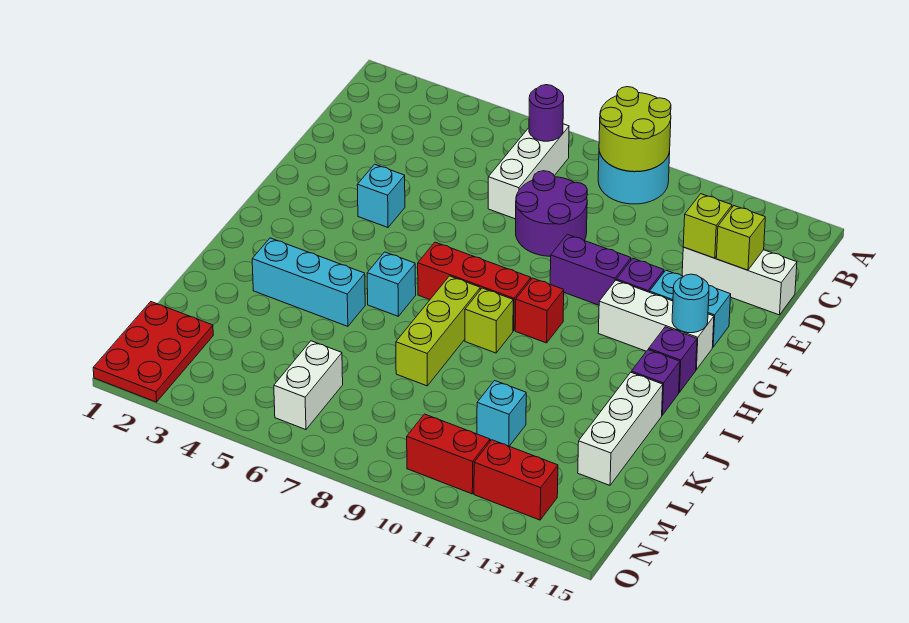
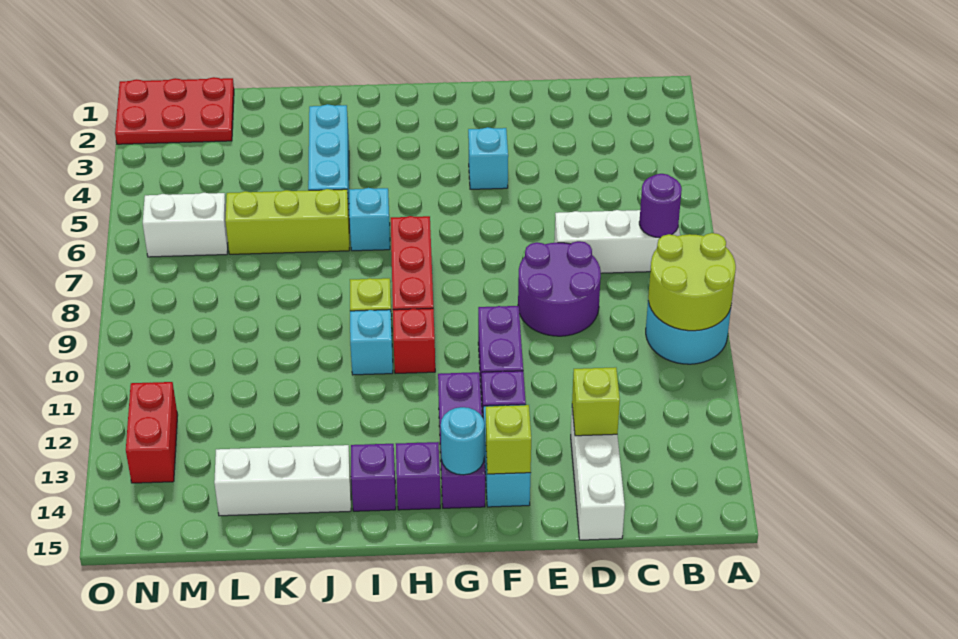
lime 1x1 brick [716,206,765,270] -> lime 1x1 brick moved to [486,405,531,474]
white 1x3 brick [598,280,714,370] -> purple 1x3 brick [438,372,485,508]
lime 1x3 brick [396,276,480,386] -> lime 1x3 brick moved to [225,189,349,254]
cyan 1x1 brick [477,381,526,446] -> cyan 1x1 brick moved to [350,310,393,375]
red 1x2 brick [407,414,490,494] -> none

